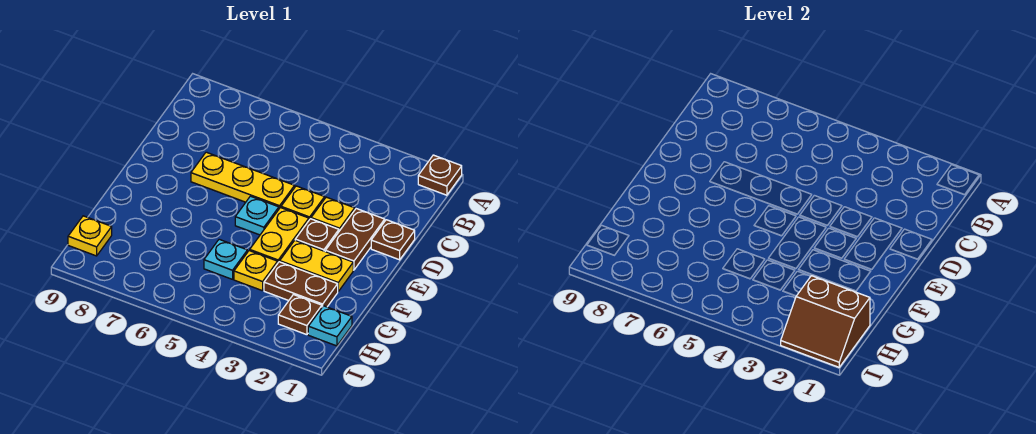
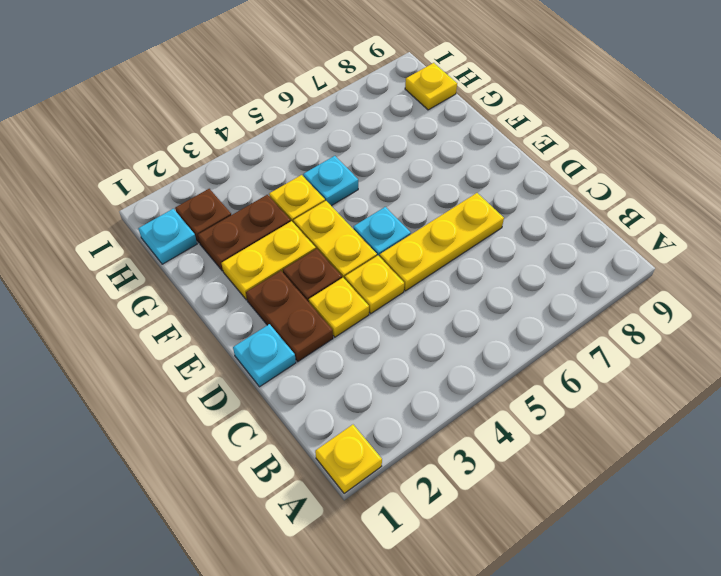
brown 1x1 plate [418,155,462,195] -> yellow 1x1 plate [315,425,382,494]
brown 1x1 plate [371,220,415,260] -> cyan 1x1 plate [233,324,296,387]
brown 2x2 slope [781,276,870,367] -> none

